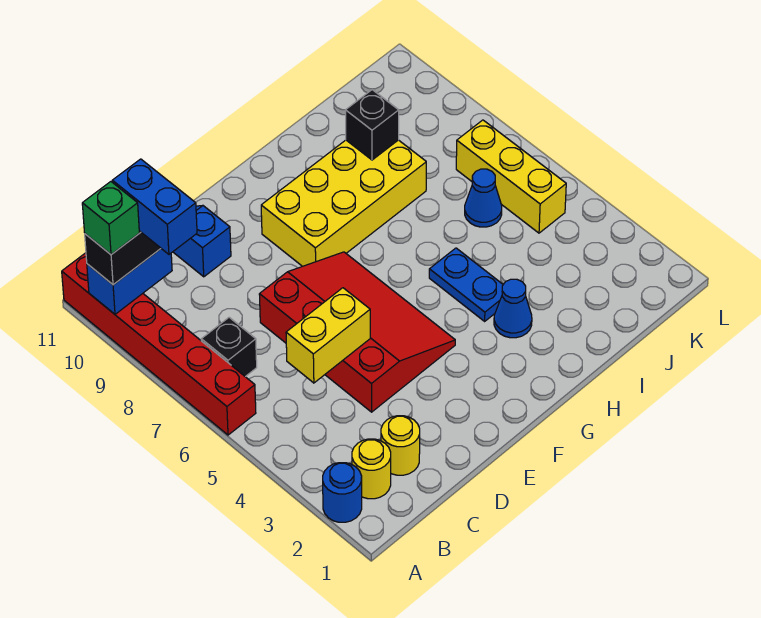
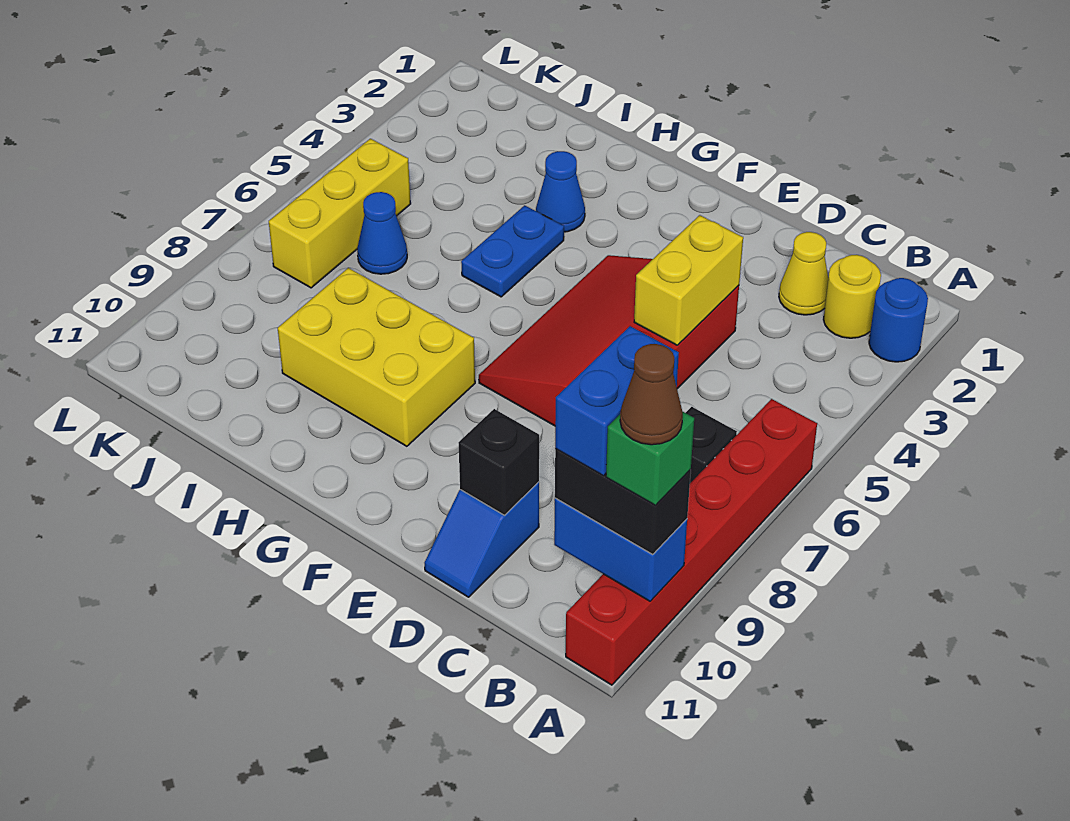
none -> brown 1x1 cone [620,344,683,445]
yellow 1x1 round brick [381,416,420,475] -> yellow 1x1 cone [779,232,828,315]
yellow 1x2 brick [286,288,370,383] -> yellow 1x2 brick turned to [634,215,743,345]
yellow 2x4 brick [261,140,426,266] -> yellow 2x3 brick [278,268,475,446]
black 1x1 brick [345,90,399,160] -> black 1x1 brick moved to [458,409,539,515]

